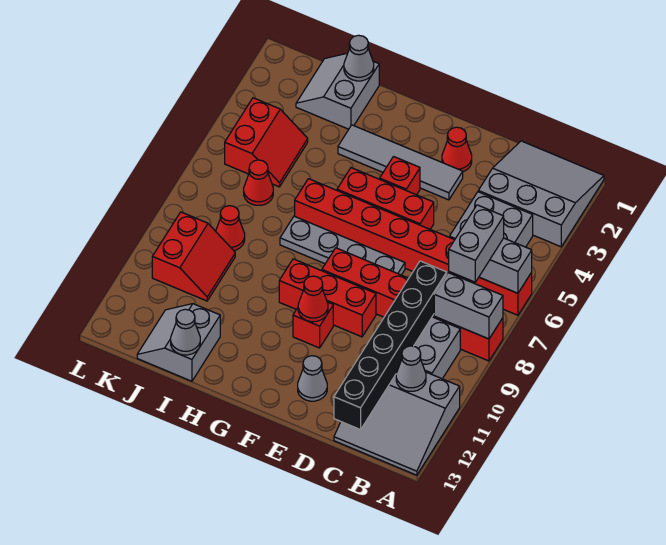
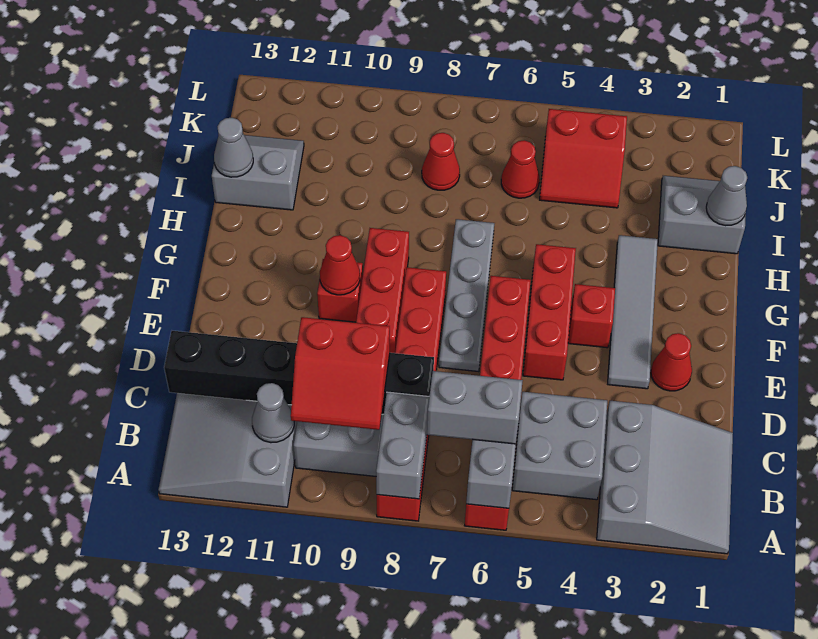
red 1x8 brick [295,179,532,315] -> red 1x6 brick [465,276,531,530]
grey 1x1 cone [298,356,327,401] -> none
red 2x2 slope [152,212,235,301] -> red 2x2 slope moved to [291,317,390,430]

